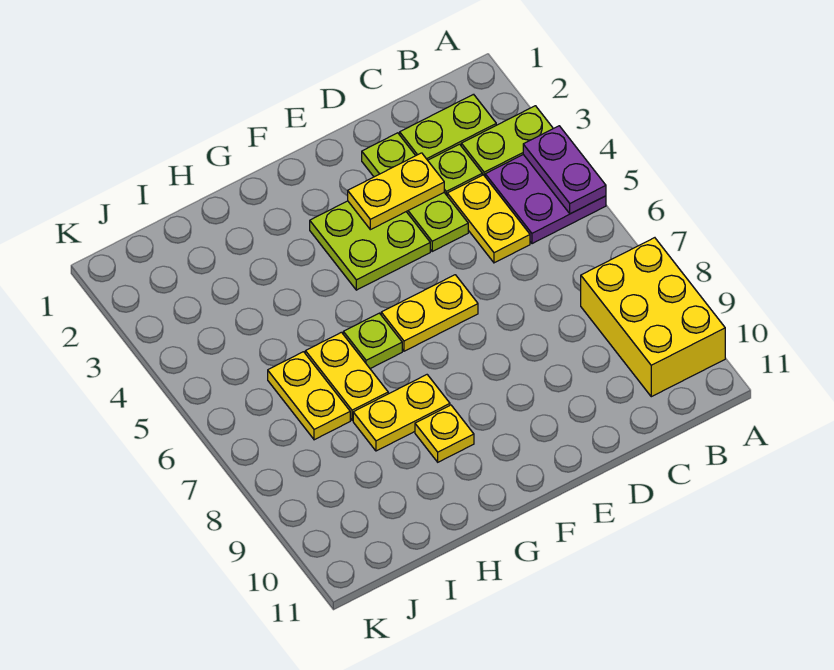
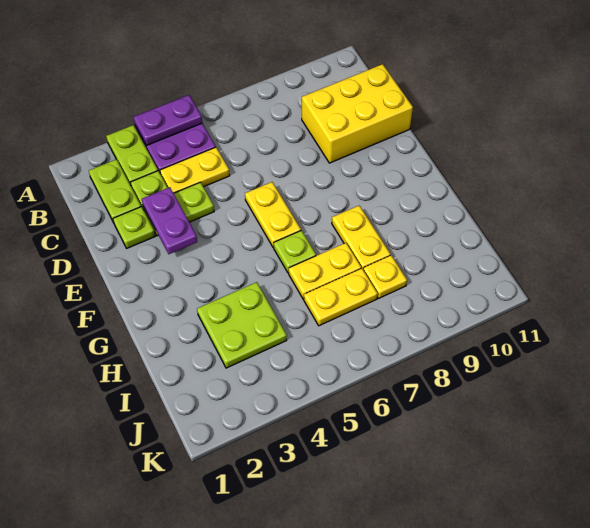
yellow 2x3 brick [581,238,725,397] -> yellow 2x3 brick moved to [302,64,413,163]
yellow 1x2 plate [348,153,444,230] -> purple 1x2 plate [142,187,197,254]
lime 2x2 plate [310,201,430,290] -> lime 2x2 plate moved to [197,282,287,368]
yellow 1x1 plate [415,405,474,462] -> yellow 1x1 plate moved to [363,255,407,299]

